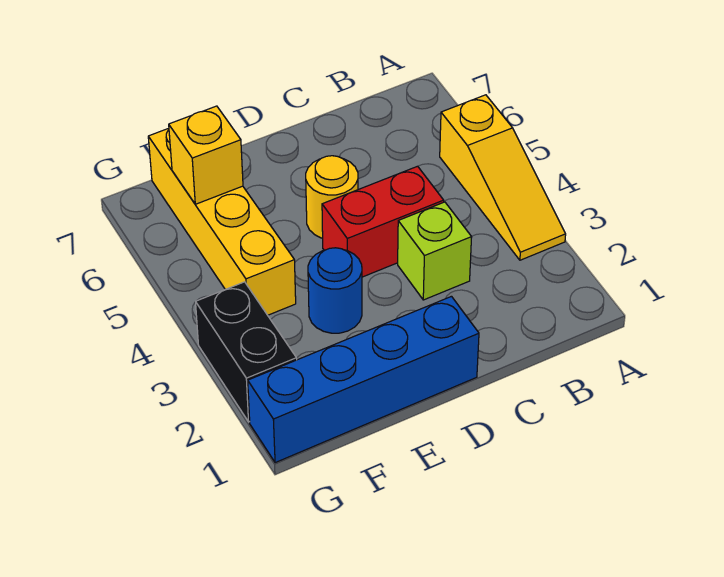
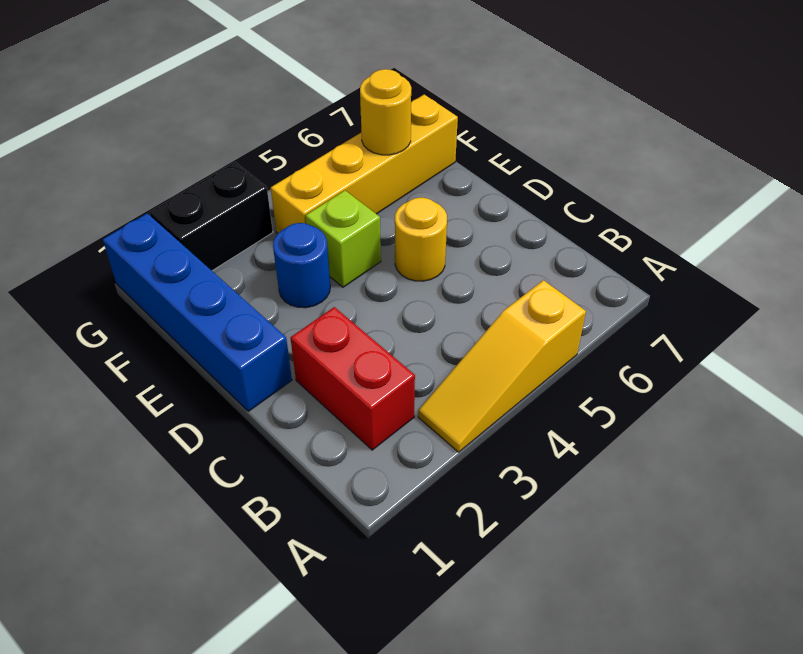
lime 1x1 brick [398,202,472,300] -> lime 1x1 brick moved to [305,191,381,287]
red 1x2 brick [322,166,444,277] -> red 1x2 brick moved to [291,307,415,450]
yellow 1x1 brick [169,106,243,204] -> yellow 1x1 round brick [360,69,411,155]

